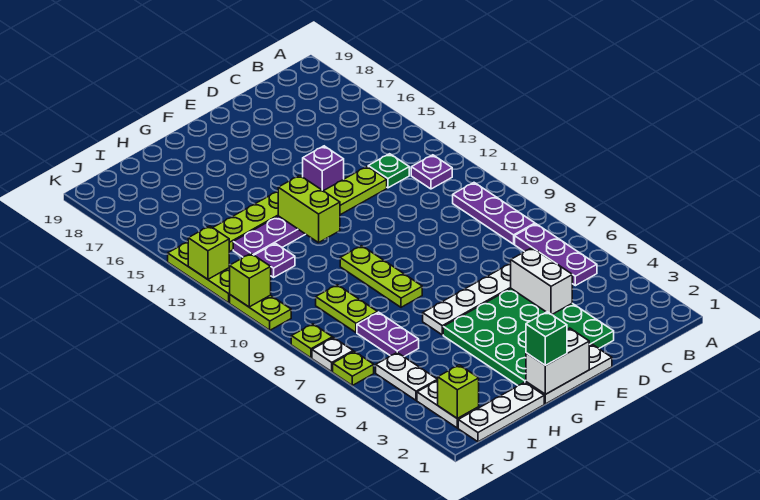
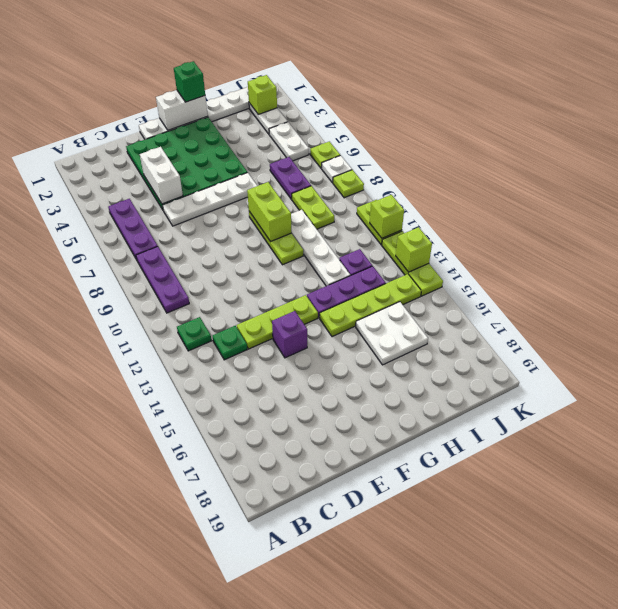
purple 1x1 plate [411,155,452,189] -> green 1x1 plate [177,317,211,351]
lime 1x2 brick [278,175,340,243] -> lime 1x2 brick moved to [247,182,291,241]
none -> white 1x4 plate [291,210,350,286]
none -> white 2x2 plate [356,302,428,365]

